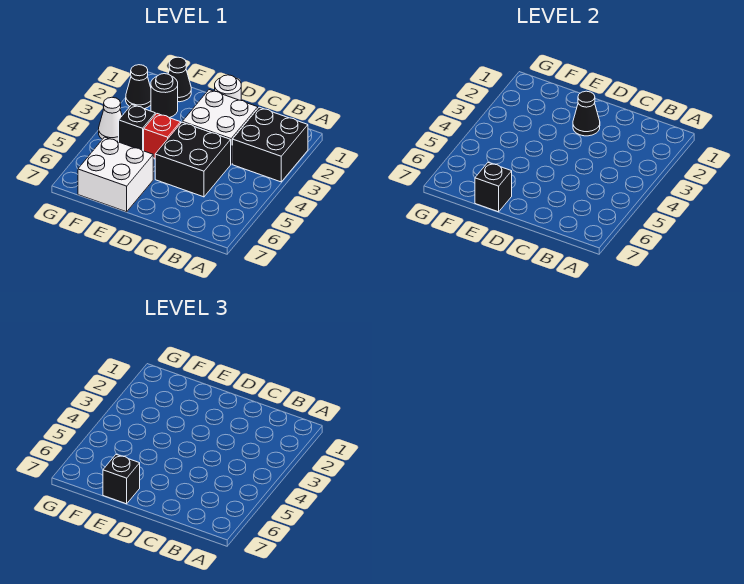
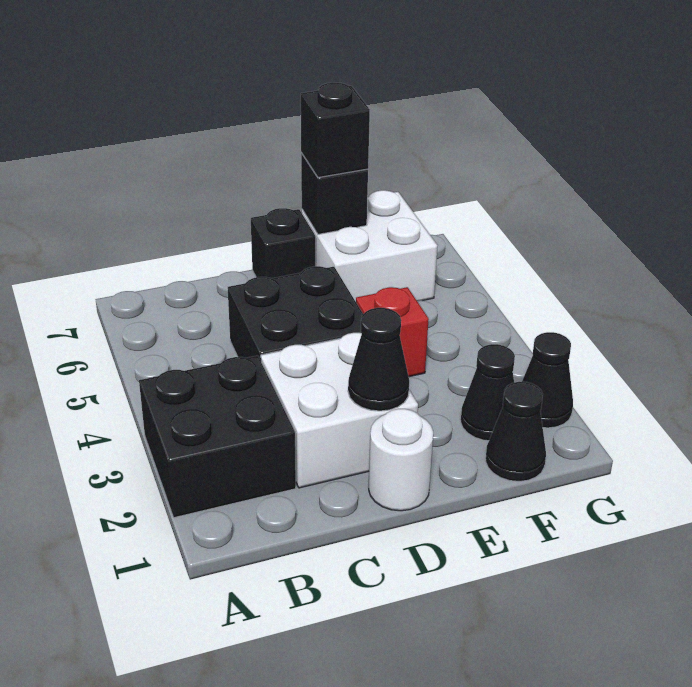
black 1x1 round brick [151,74,178,118] -> black 1x1 cone [461,344,515,441]
black 1x1 brick [119,105,155,151] -> black 1x1 brick moved to [251,208,315,278]
white 1x1 cone [99,97,122,141] -> none

